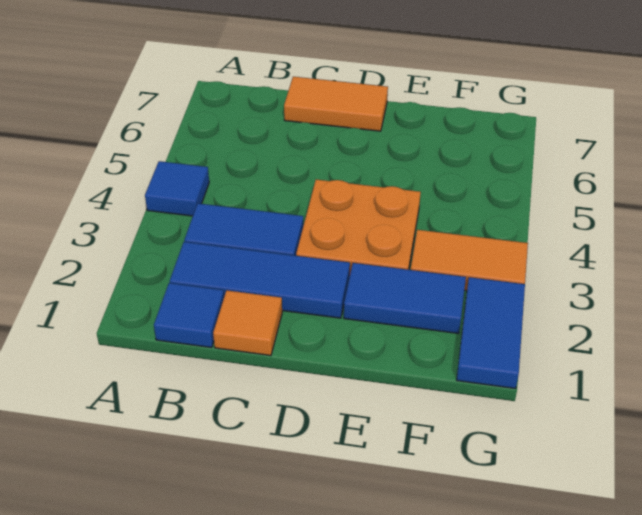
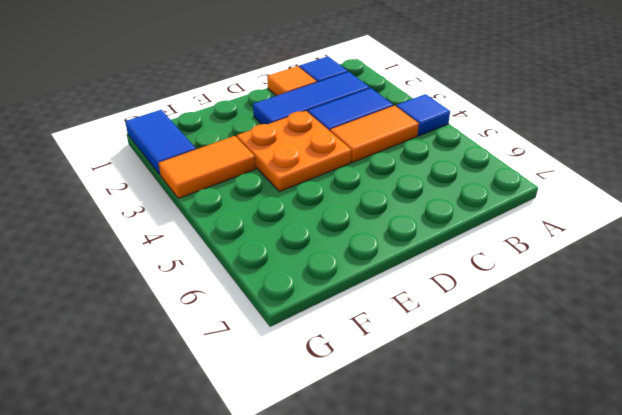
orange 1x2 tile [284,77,388,131] -> orange 1x2 tile moved to [330,106,419,162]
blue 1x2 tile [344,263,466,334] -> none

